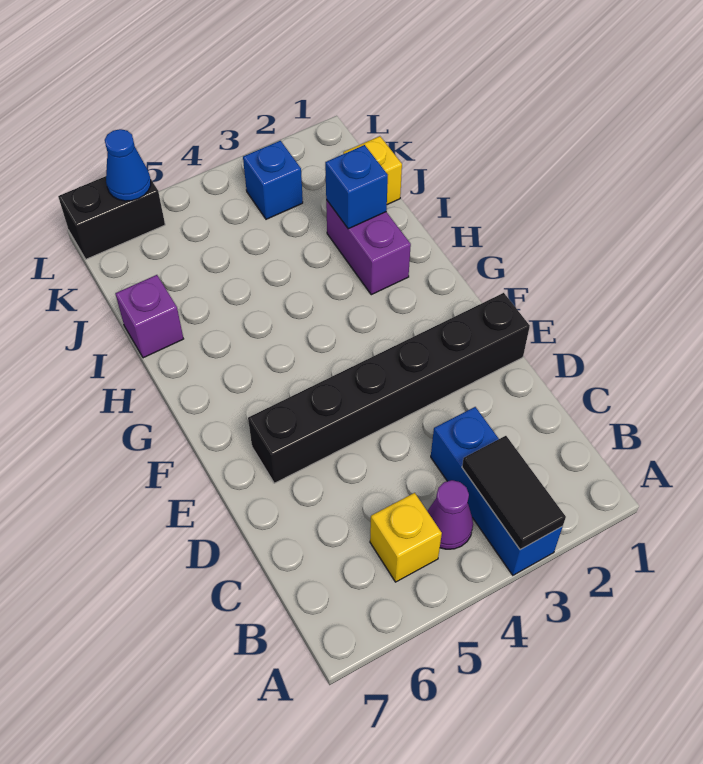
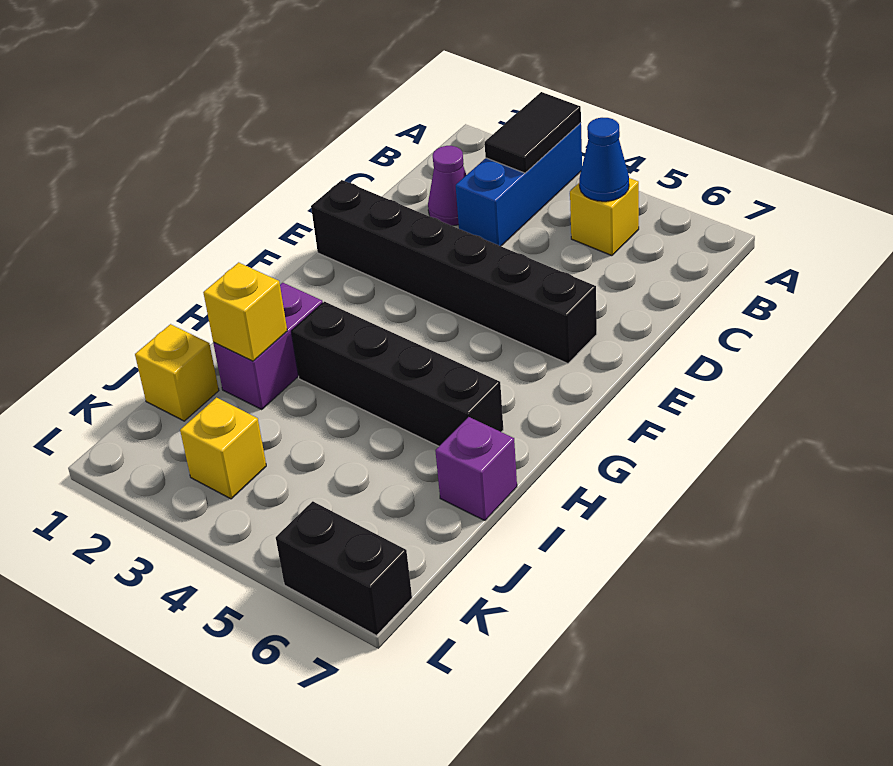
purple 1x1 cone [427,480,473,549] -> purple 1x1 cone moved to [428,146,466,226]
none -> black 1x4 brick [291,302,503,446]
blue 1x1 brick [325,145,388,229] -> yellow 1x1 brick [203,262,287,361]
blue 1x1 brick [243,141,303,219] -> yellow 1x1 brick [180,398,266,499]
blue 1x1 cone [105,129,151,201] -> blue 1x1 cone moved to [579,118,629,201]

